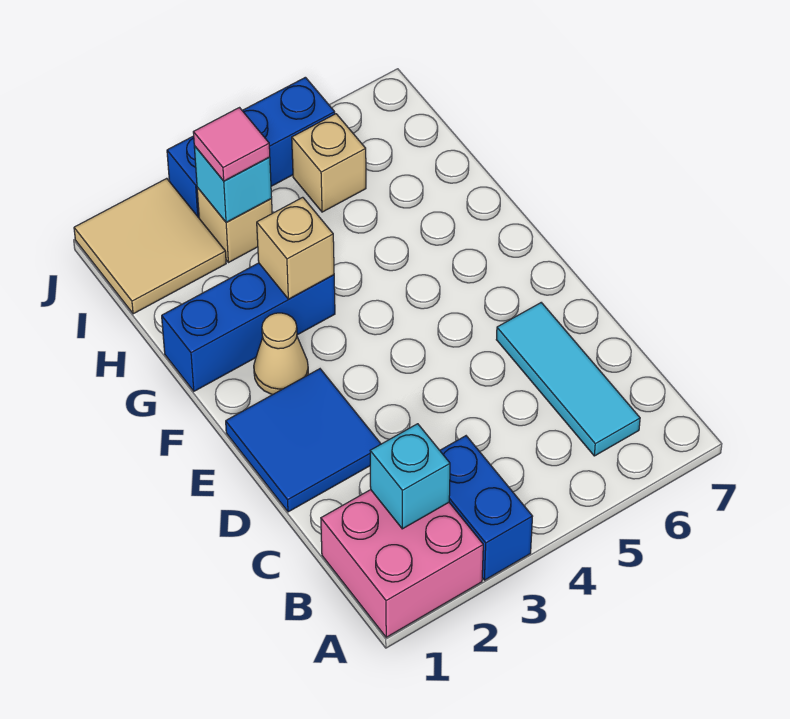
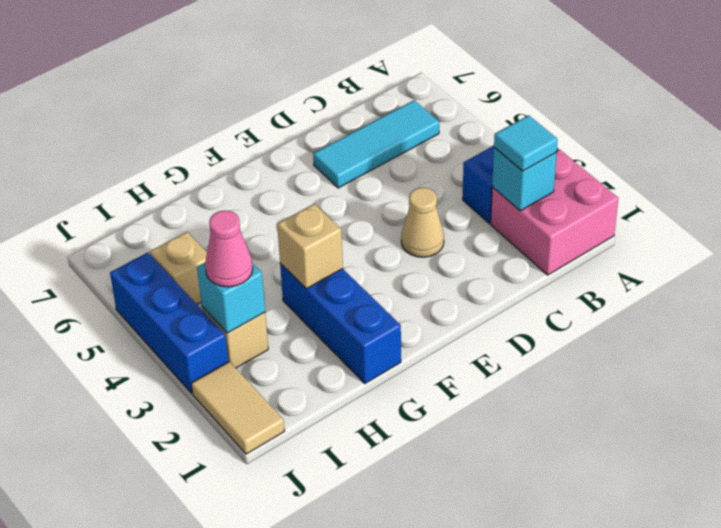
none -> cyan 1x1 tile [494,115,558,171]
blue 2x2 tile [226,369,381,512] -> none
tan 1x1 cone [254,313,308,395] -> tan 1x1 cone moved to [401,188,444,257]
tan 2x2 tile [74,178,226,314] -> tan 1x2 tile [191,362,284,454]
pink 1x1 tile [193,108,270,181] -> pink 1x1 cone [205,211,253,287]

